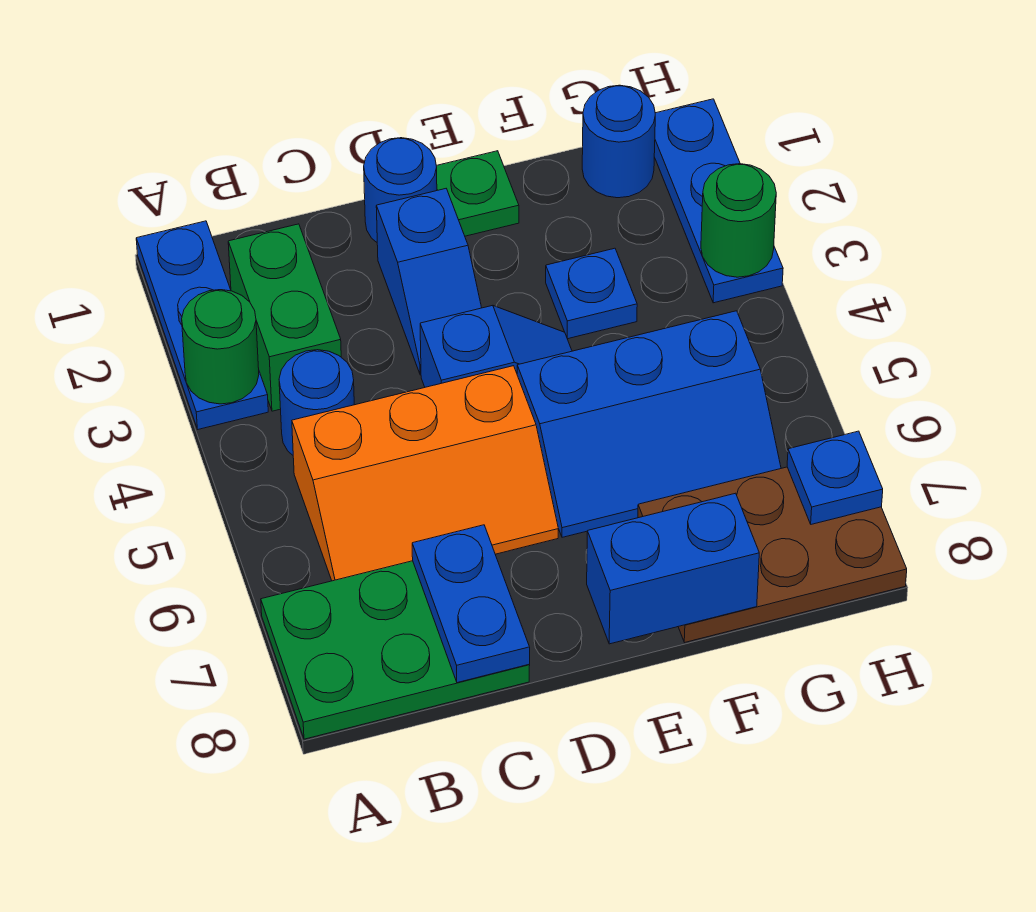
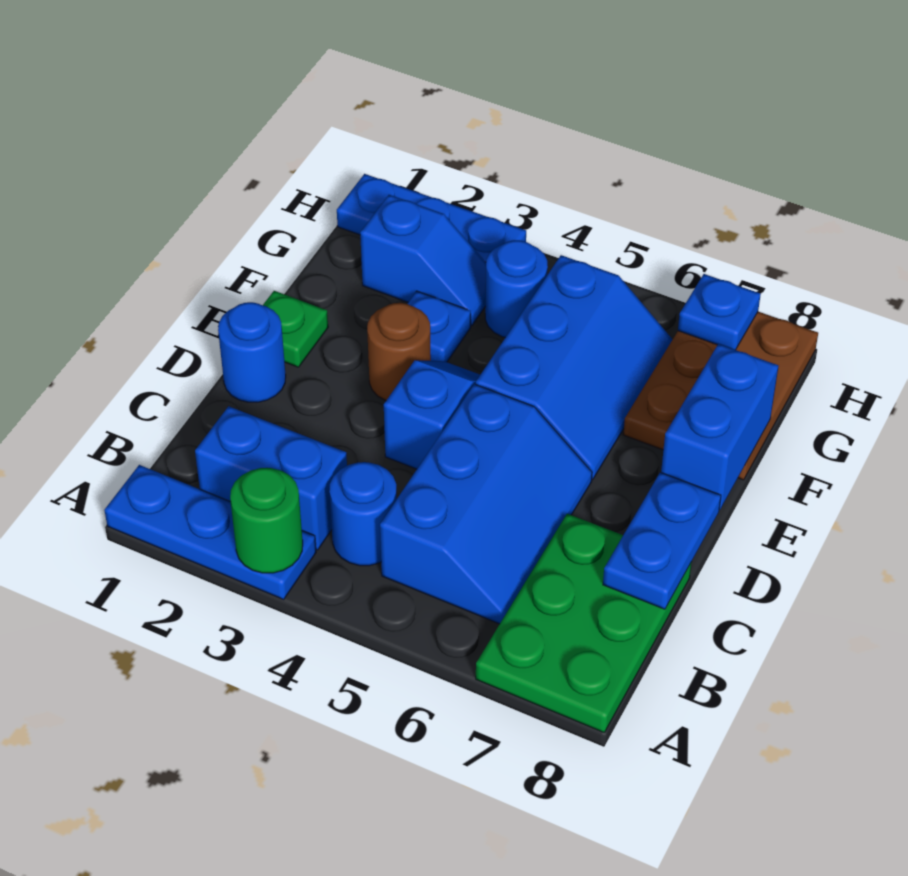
green 1x2 brick [228,224,341,411] -> blue 1x2 brick [195,406,347,550]
orange 2x3 slope [292,366,558,581] -> blue 2x3 slope [380,384,592,624]
blue 1x2 plate [412,525,530,683] -> blue 1x2 plate turned to [603,472,721,609]
blue 1x2 slope [376,189,482,375] -> blue 1x2 slope moved to [360,195,486,326]
none -> brown 1x1 round brick [367,303,431,401]
blue 1x1 round brick [582,85,655,198] -> blue 1x1 round brick moved to [485,240,548,337]
green 1x1 round brick [701,164,776,277] -> none

